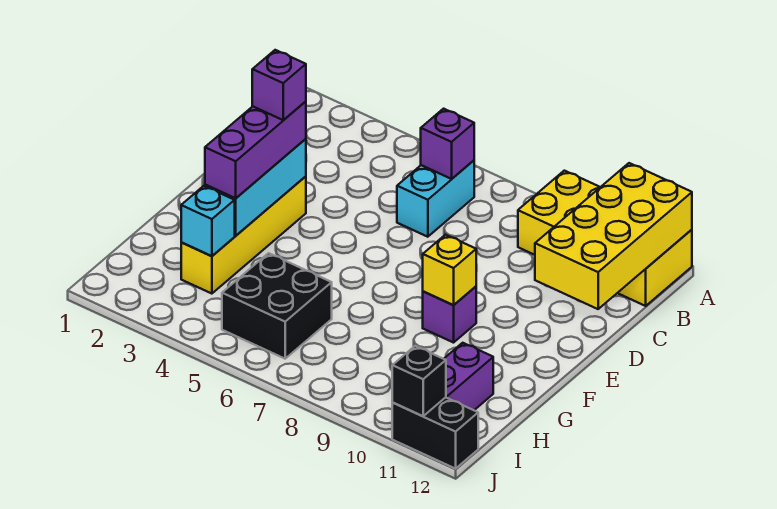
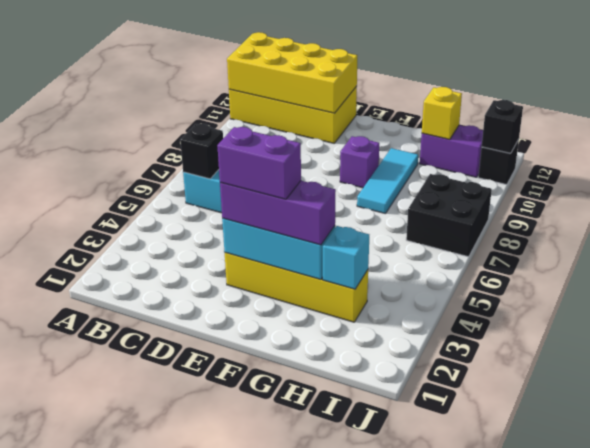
yellow 2x4 brick [518,171,692,306] -> yellow 2x4 brick turned to [229,86,357,143]
purple 1x1 brick [421,109,474,179] -> black 1x1 brick [180,124,223,179]
purple 1x1 brick [252,50,306,120] -> purple 1x2 brick [217,127,301,199]
yellow 1x1 brick [423,235,476,305] -> yellow 1x1 brick moved to [422,87,462,140]
none -> cyan 1x3 tile [357,148,418,214]
black 2x2 brick [222,253,332,359] -> black 2x2 brick moved to [406,174,492,257]
black 1x2 brick [392,397,478,469] -> black 1x1 brick [478,139,519,185]

